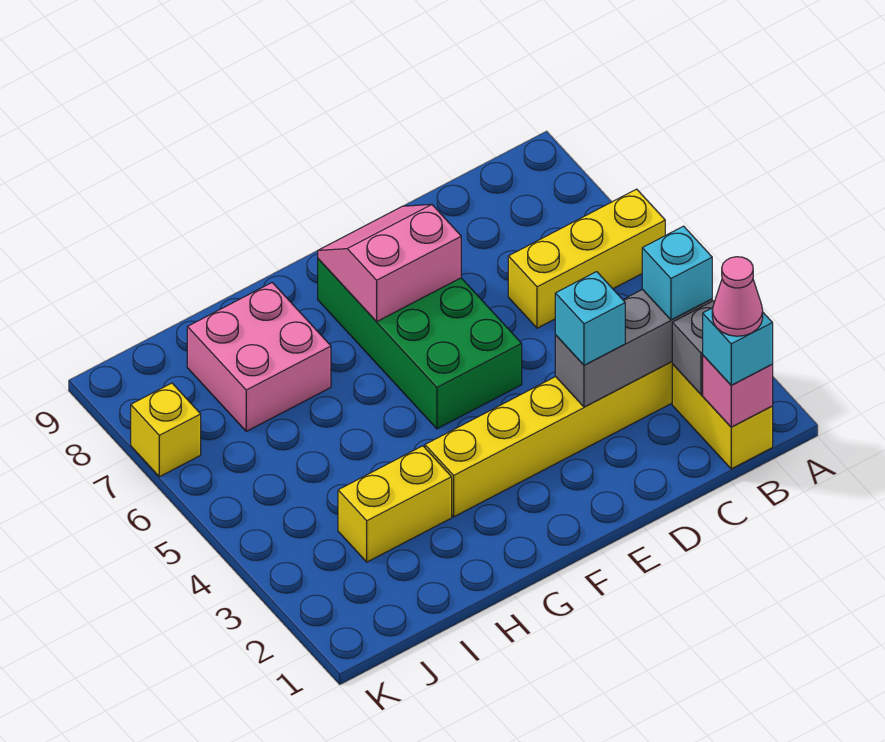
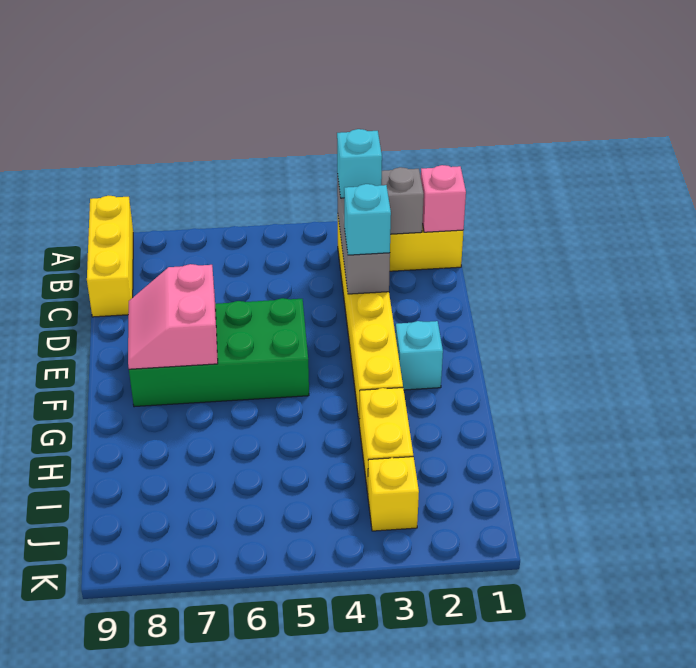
yellow 1x3 brick [508,189,665,328] -> yellow 1x3 brick moved to [87,196,133,317]
cyan 1x1 brick [703,308,773,385] -> cyan 1x1 brick moved to [396,321,443,390]
pink 1x1 cone [712,257,763,336] -> none
pink 2x2 brick [187,283,331,431] -> none
yellow 1x1 brick [131,383,201,477] -> yellow 1x1 brick moved to [368,457,419,531]

